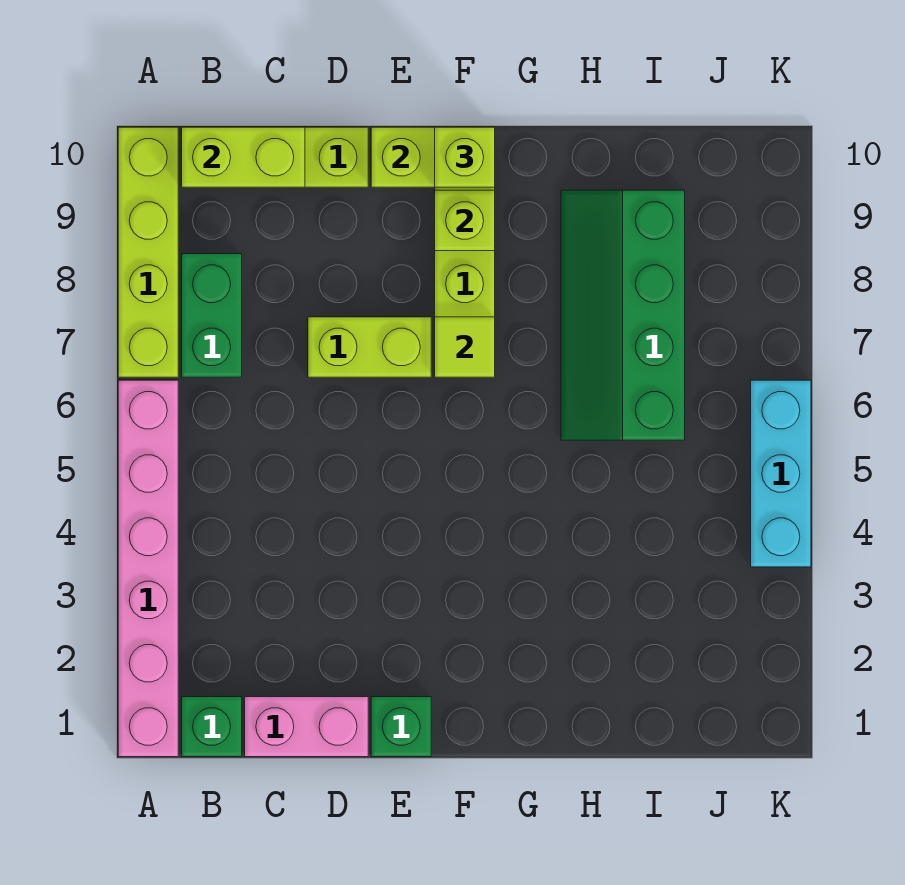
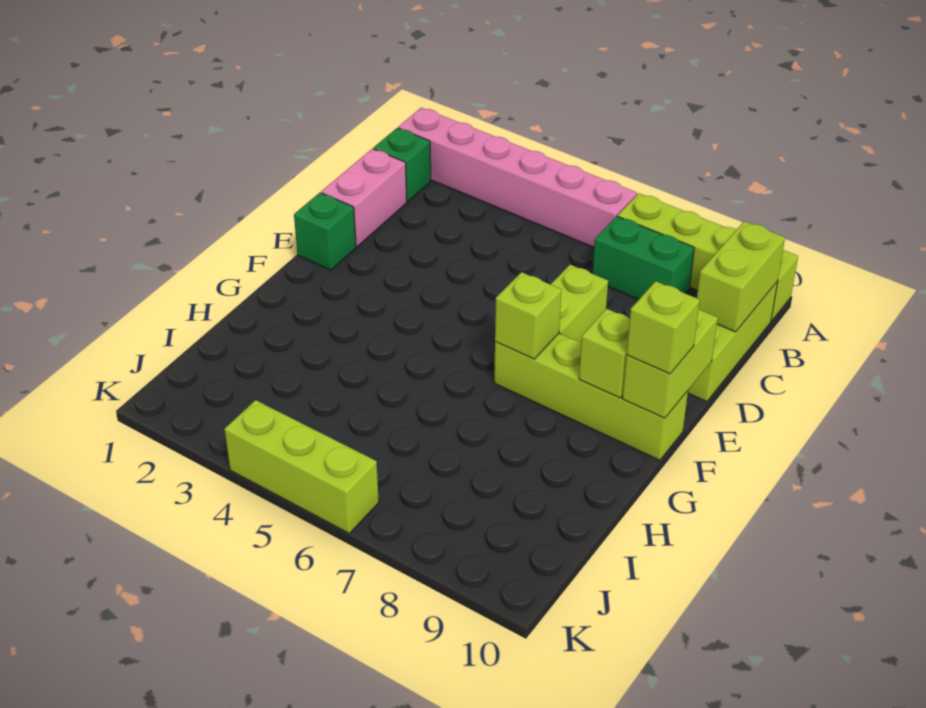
lime 1x1 tile [435,317,495,377] -> lime 1x1 brick [495,272,561,359]
green 2x4 slope [561,190,685,440] -> none
cyan 1x3 brick [751,380,811,567] -> lime 1x3 brick [225,400,379,533]

